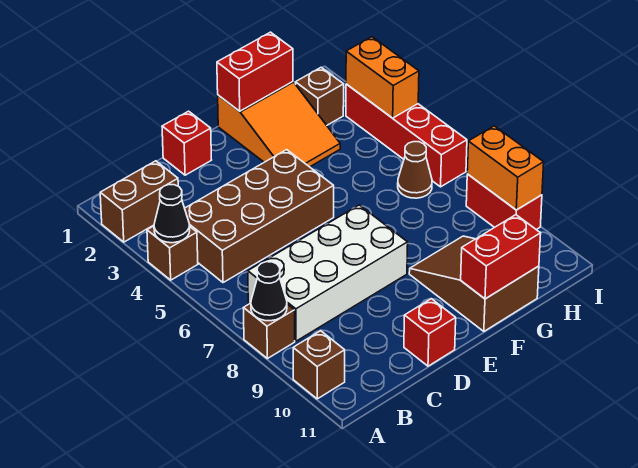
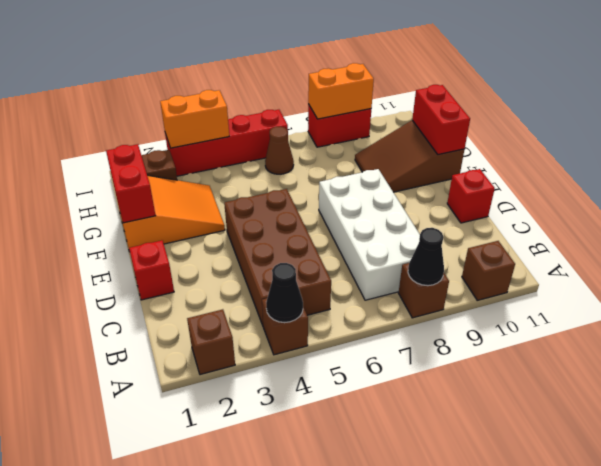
brown 1x2 brick [100,161,178,242] -> brown 1x1 brick [187,309,235,375]

